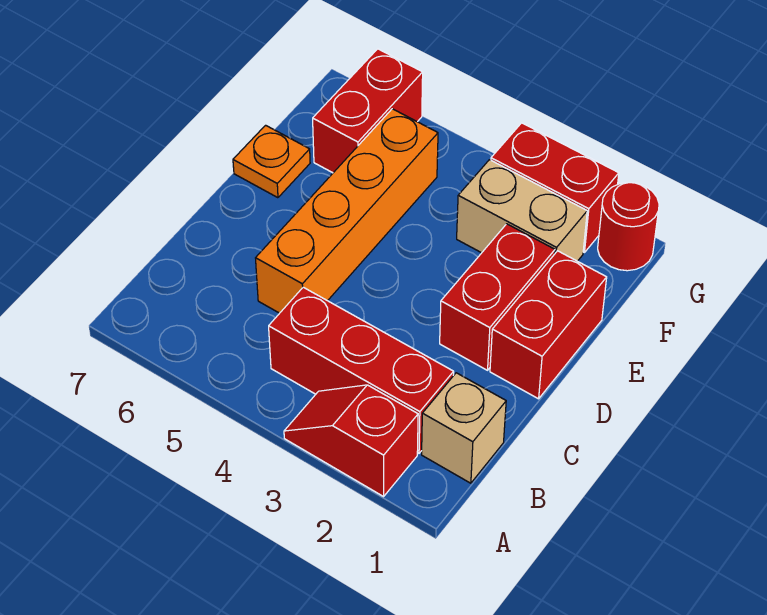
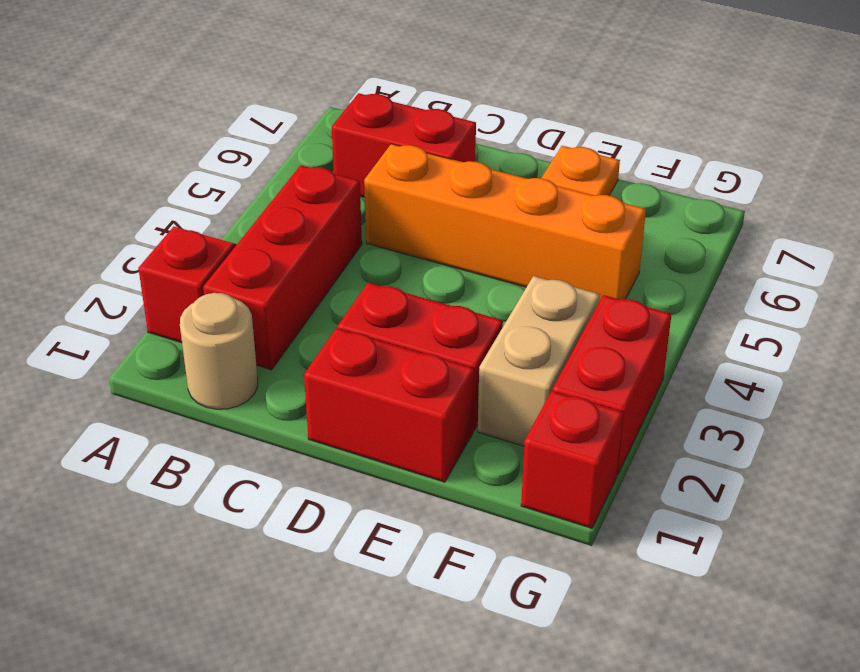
tan 1x1 brick [422,373,506,483] -> tan 1x1 round brick [180,293,258,409]
red 1x2 brick [313,49,423,173] -> red 1x2 brick moved to [332,93,476,198]
red 1x1 round brick [598,183,659,271] -> red 1x1 brick [521,391,623,528]

